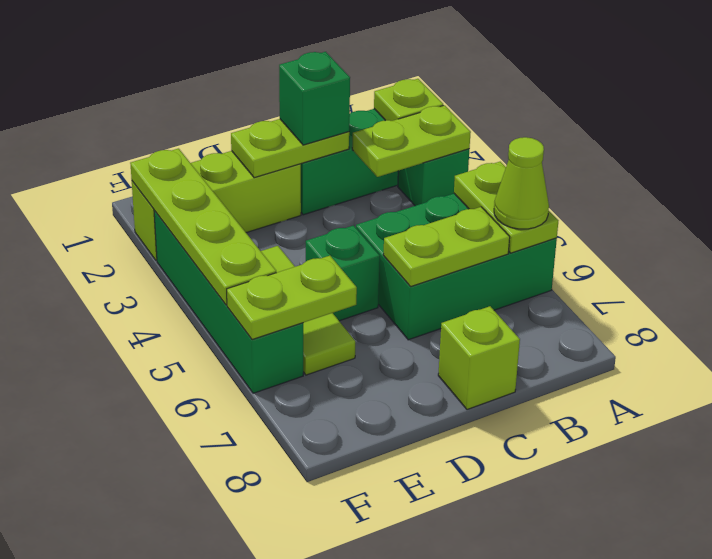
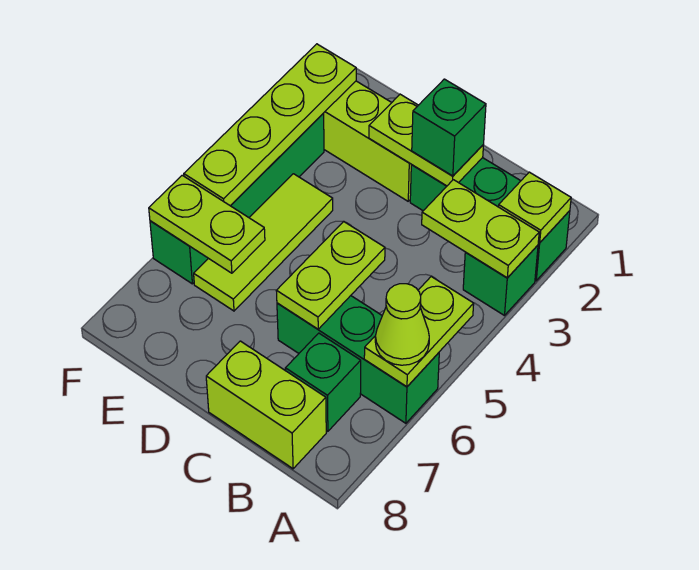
green 2x3 brick [356,194,557,340] -> green 1x3 brick [277,296,439,423]
lime 1x2 plate [383,207,510,287] -> lime 1x2 plate turned to [277,221,385,329]
lime 1x1 brick [438,306,520,410] -> lime 1x2 brick [206,341,326,469]
green 1x1 brick [306,226,380,321] -> green 1x1 brick moved to [285,333,361,431]

